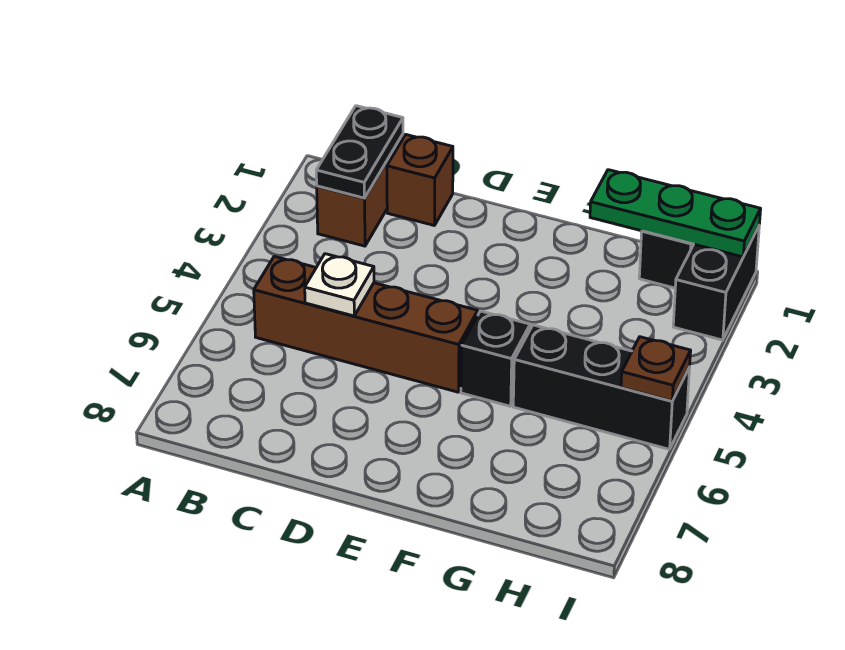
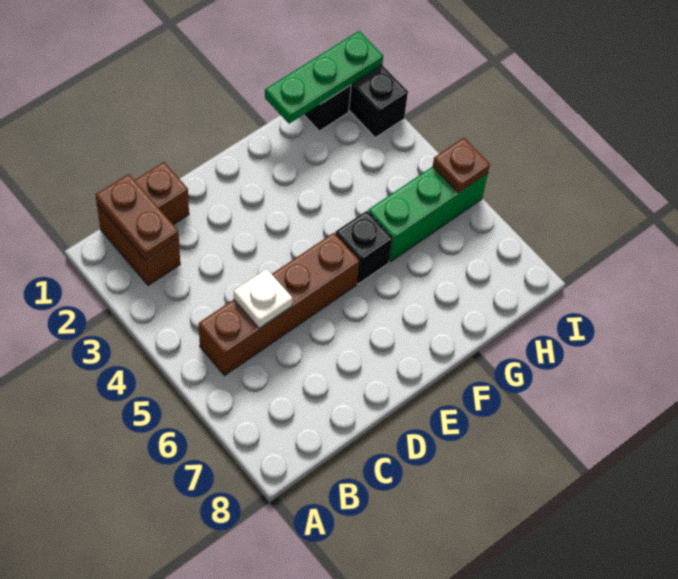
black 1x2 plate [316,106,403,198] -> brown 1x2 plate [96,174,179,260]
black 1x3 brick [513,325,690,449] -> green 1x3 brick [368,167,488,262]

